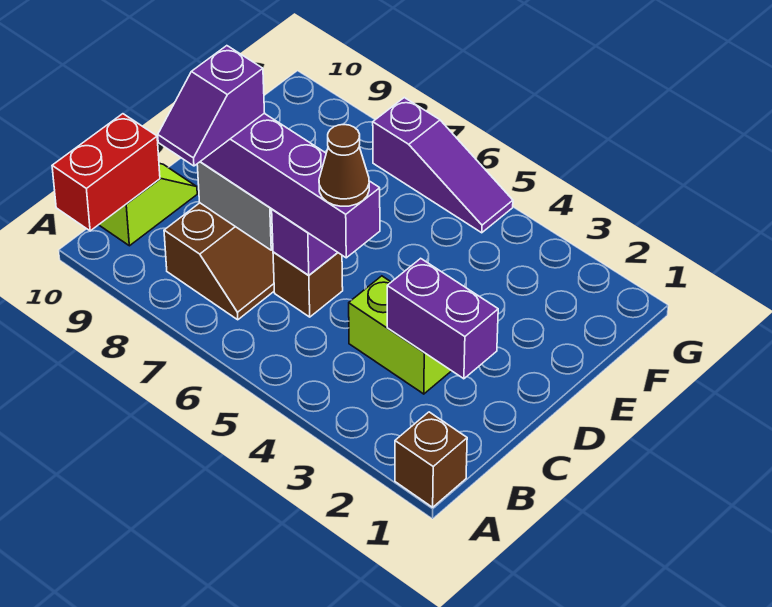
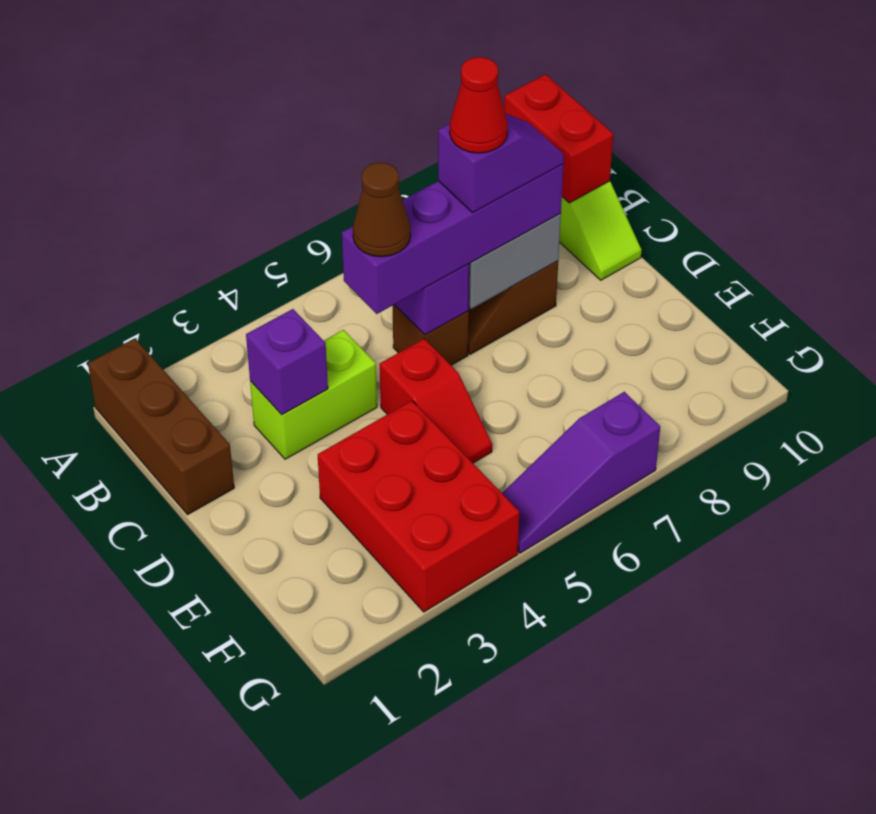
brown 1x1 brick [395,412,467,507] -> brown 1x3 brick [88,338,234,515]
purple 1x2 slope [158,46,264,166] -> purple 1x2 slope turned to [438,113,564,213]
purple 1x2 brick [387,258,498,379] -> purple 1x1 brick [246,309,328,415]
none -> red 1x1 cone [450,57,508,153]
none -> red 1x2 slope [380,339,492,463]
none -> red 2x3 brick [318,401,519,612]

